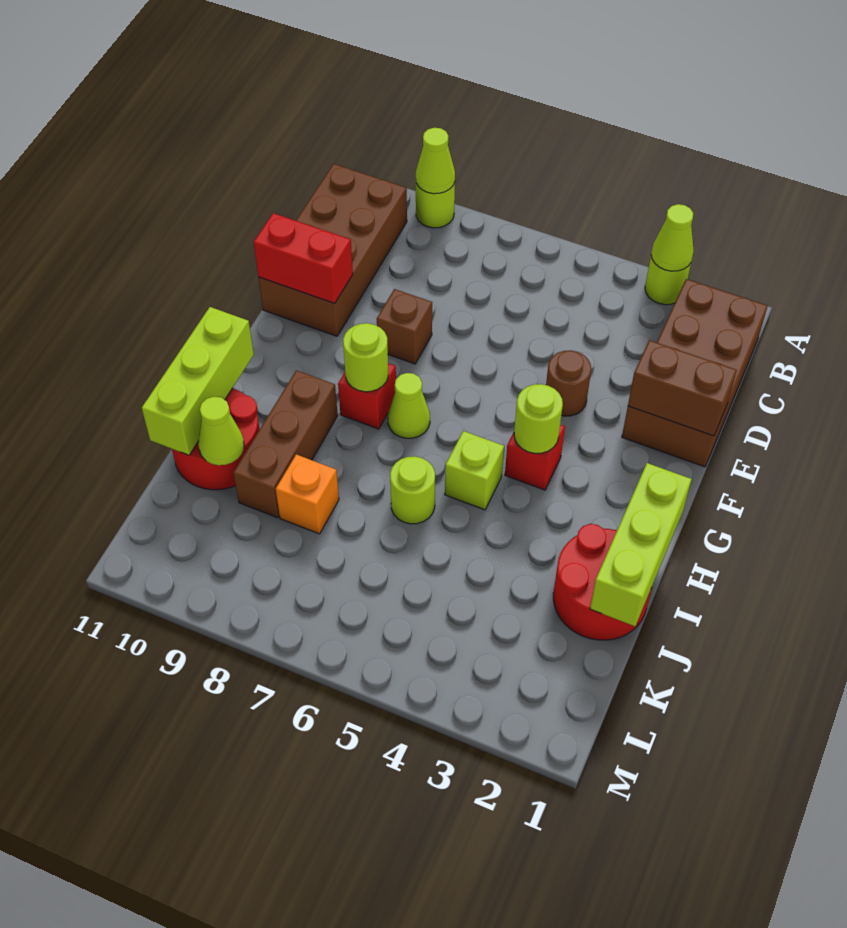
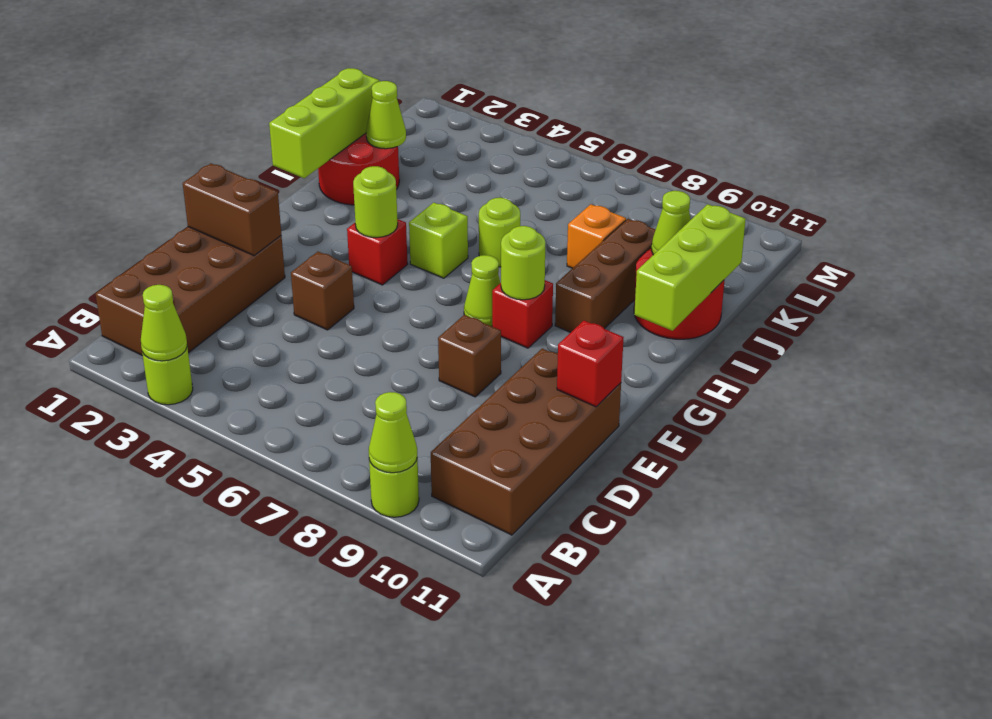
brown 1x1 round brick [546,350,591,416] -> brown 1x1 brick [291,252,354,330]
red 1x2 brick [254,213,353,303] -> red 1x1 brick [557,321,624,407]
none -> lime 1x1 cone [366,81,406,149]

